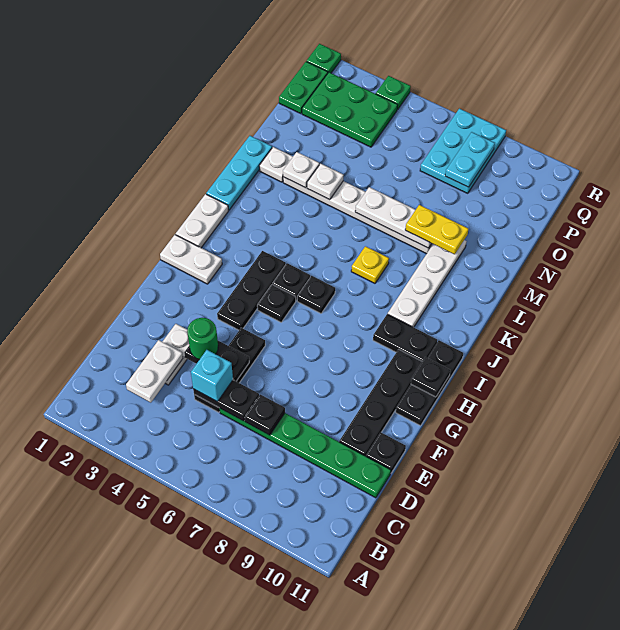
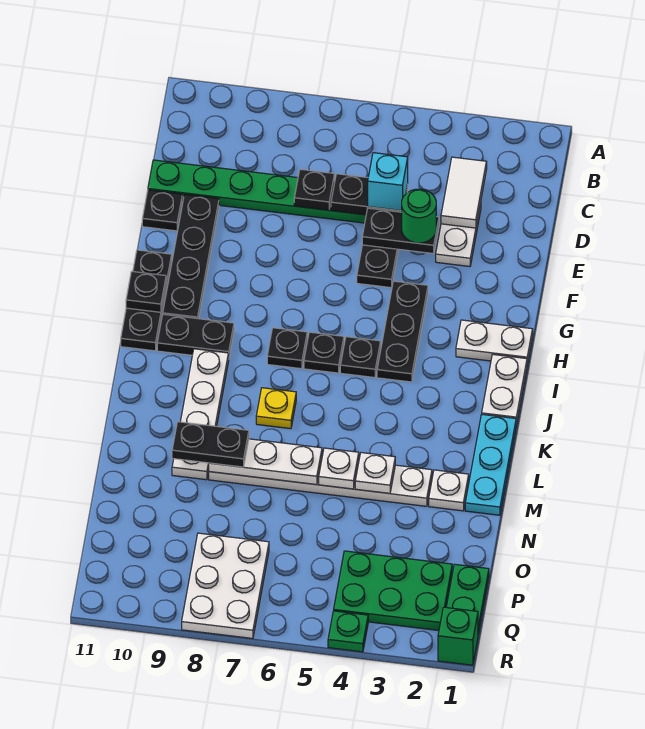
white 1x2 plate [126,340,183,403] -> white 1x2 tile [441,157,487,228]
black 1x1 plate [257,284,296,322] -> black 1x1 plate moved to [267,328,307,369]
white 1x1 plate [283,152,319,188] -> white 1x1 plate moved to [319,448,359,489]
yellow 1x2 plate [405,205,468,254] -> black 1x2 plate [172,422,249,467]
cyan 2x3 plate [420,108,506,193] -> white 2x3 plate [182,533,269,638]
cyan 1x2 plate [445,132,495,187] -> none
green 1x1 plate [307,44,341,73] -> green 1x1 brick [438,607,478,665]

